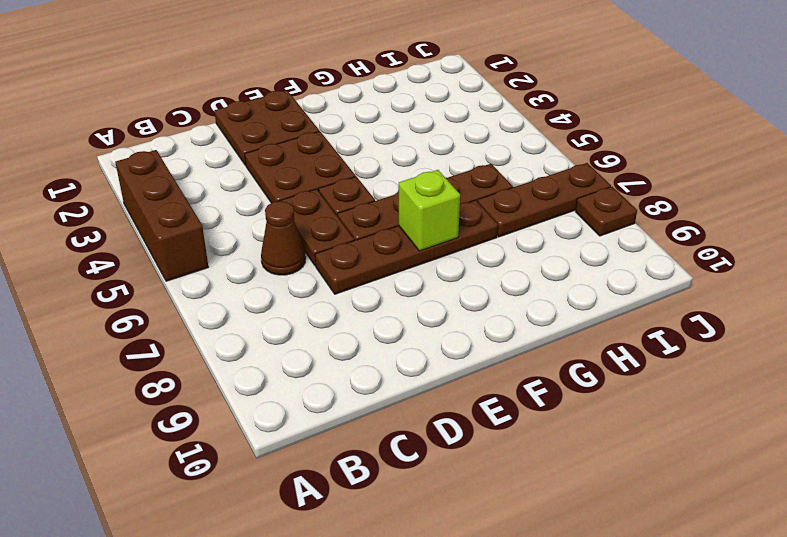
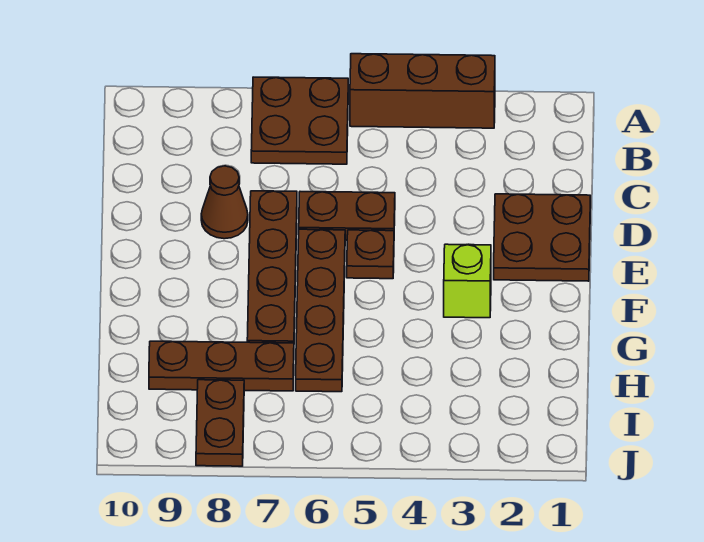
brown 1x1 cone [261,201,306,275] -> brown 1x1 cone moved to [201,166,248,239]
brown 2x2 plate [245,131,356,203] -> brown 2x2 plate moved to [251,77,348,164]
lime 1x1 brick [399,170,460,251] -> lime 1x1 brick moved to [444,244,491,318]
brown 1x3 plate [478,163,611,237] -> brown 1x3 plate turned to [149,341,294,391]
brown 1x1 plate [575,187,637,236] -> brown 1x2 plate [196,380,244,466]

